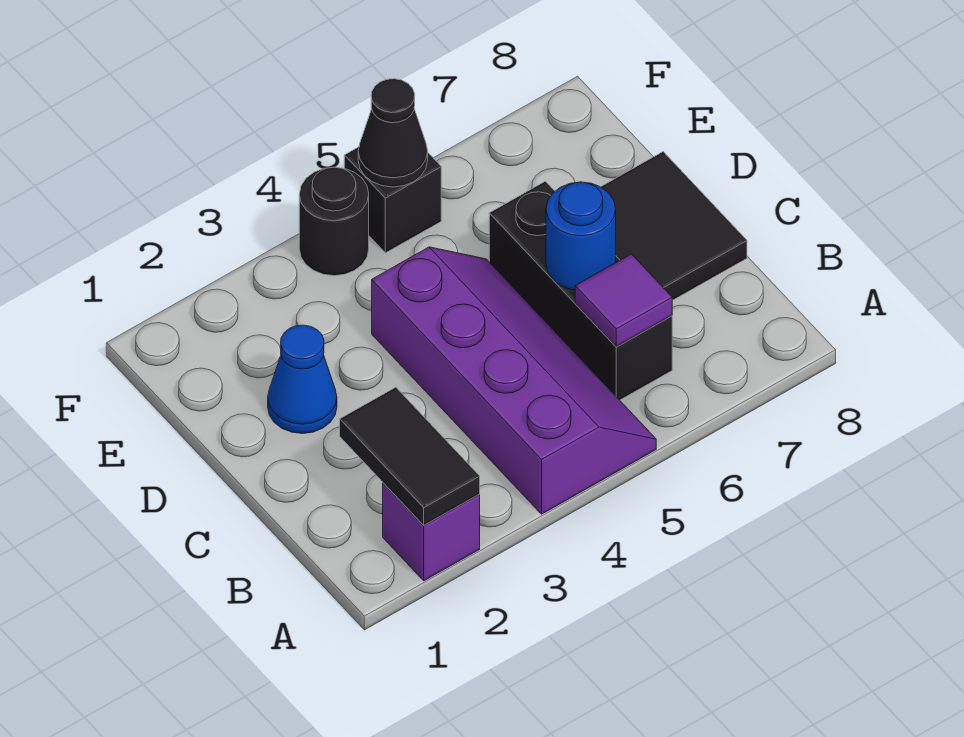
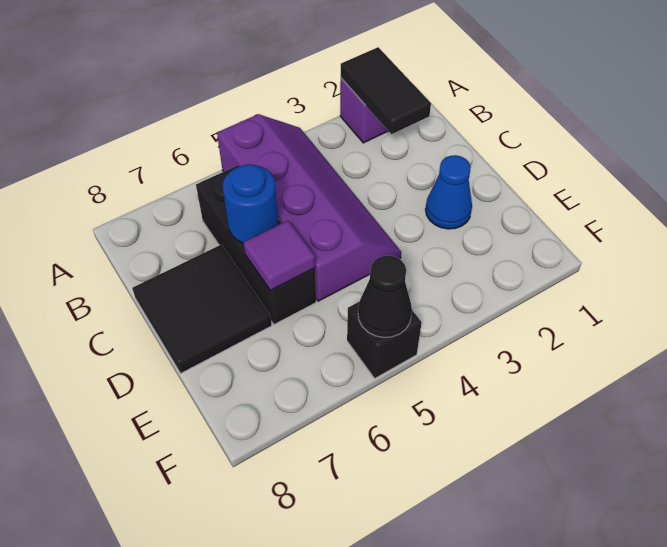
purple 2x4 slope [372,247,656,514] -> purple 2x4 slope turned to [217,114,401,301]
purple 1x1 tile [575,254,672,347] -> purple 1x1 tile moved to [243,221,315,291]
black 1x1 round brick [299,167,369,276] -> none

